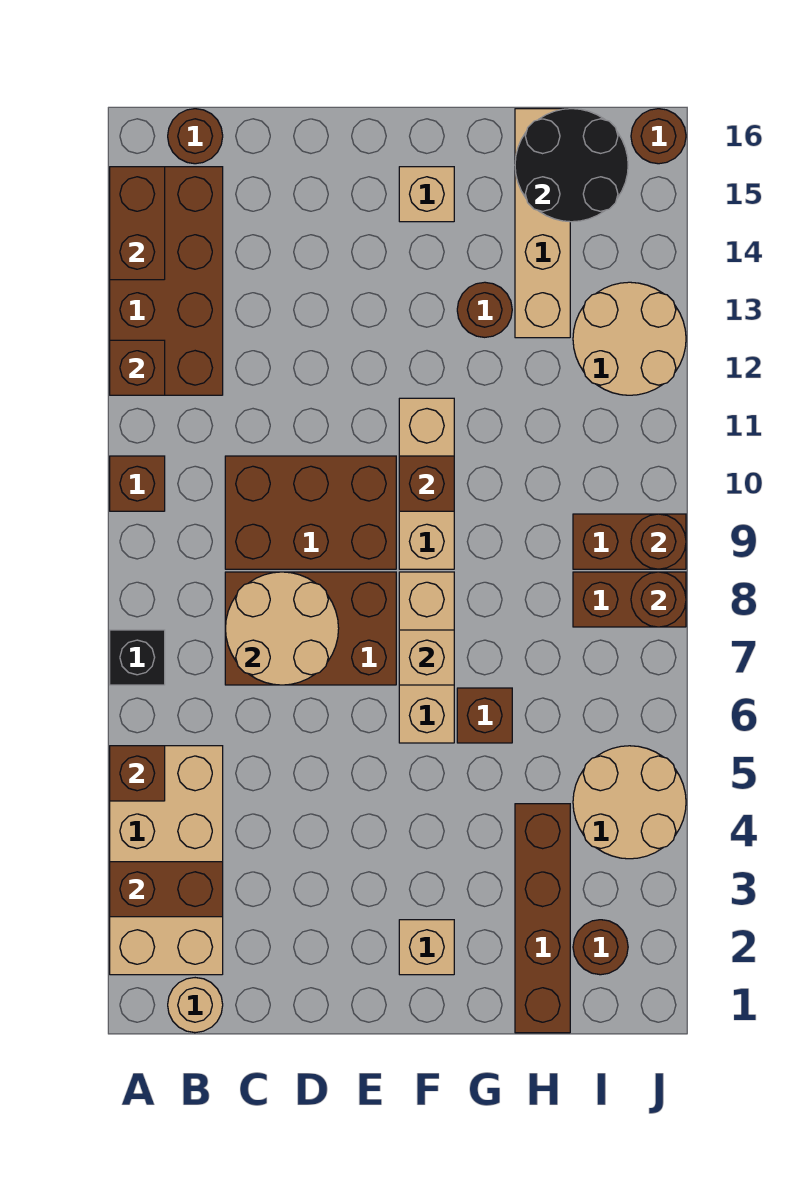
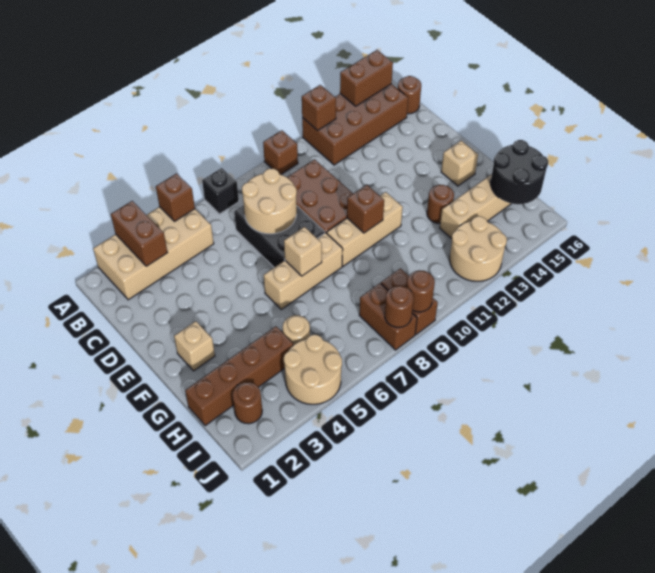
tan 1x1 round brick [168,978,223,1033] -> tan 1x1 round brick moved to [283,315,310,345]
brown 2x3 brick [225,572,396,685] -> black 2x3 brick [234,205,325,267]
brown 1x1 brick [457,688,512,743] -> none
brown 1x1 round brick [631,109,686,164] -> none

